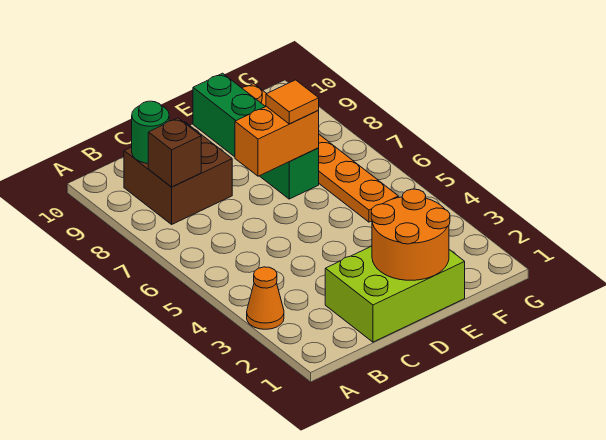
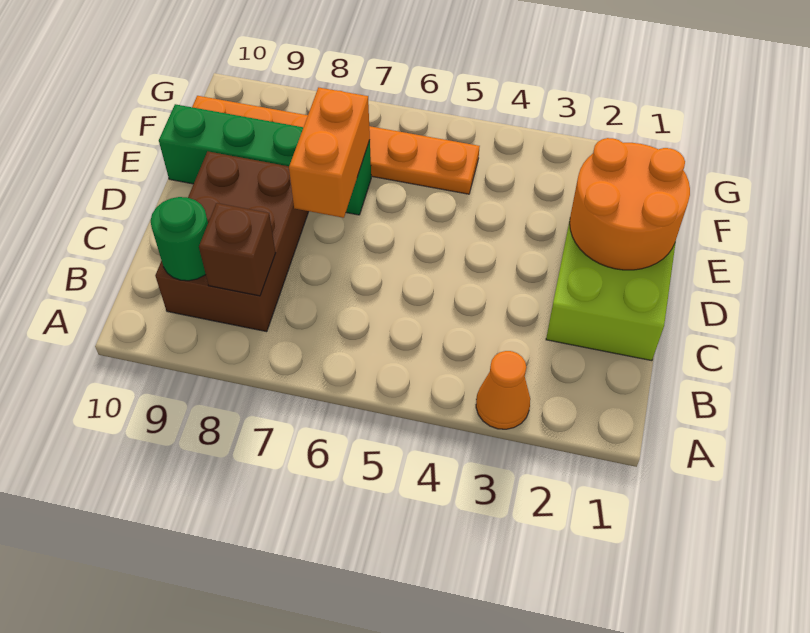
brown 2x2 brick [124,122,232,224] -> brown 2x3 brick [155,151,309,332]
orange 1x1 tile [266,80,319,124] -> none

